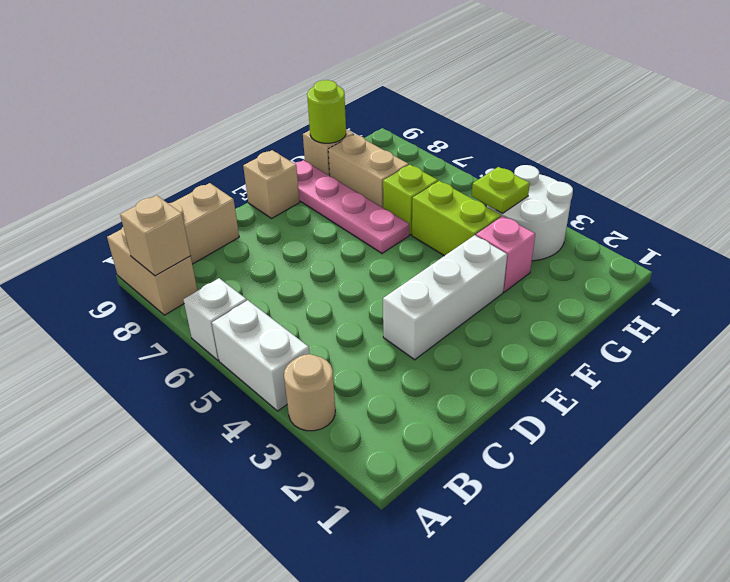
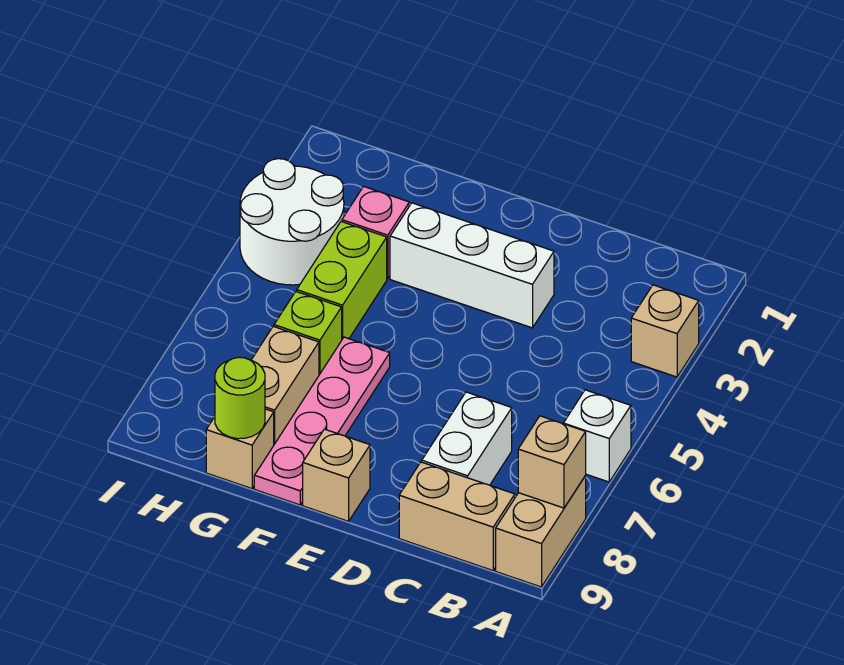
tan 1x1 round brick [284,354,335,431] -> tan 1x1 brick [631,285,699,377]
white 1x2 brick [212,300,309,411] -> white 1x2 brick moved to [422,392,512,485]
lime 1x1 plate [472,167,530,213] -> none

